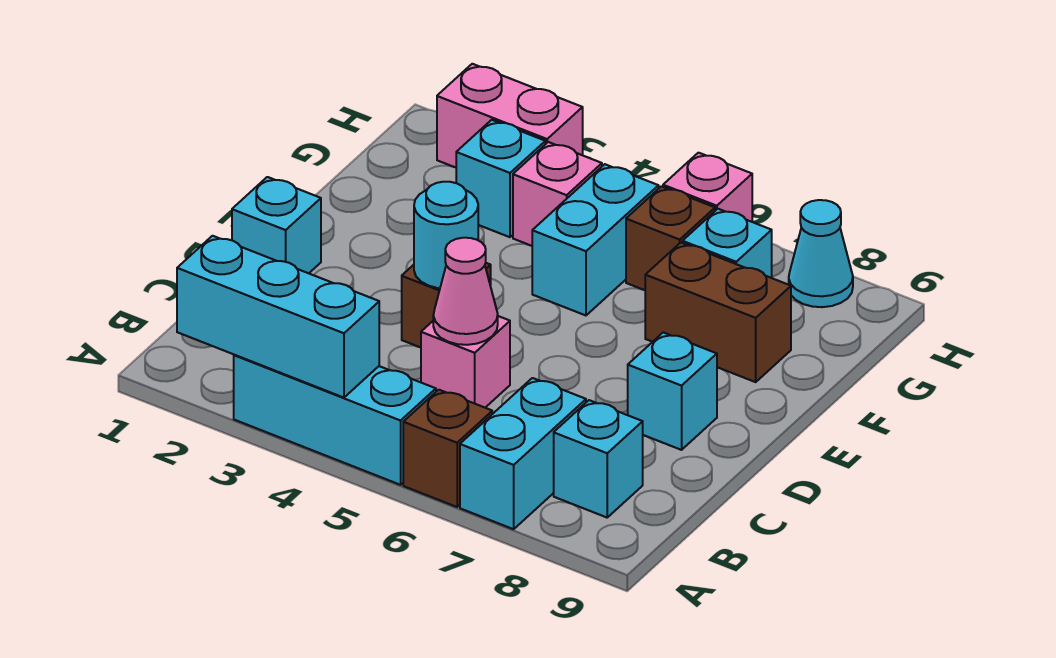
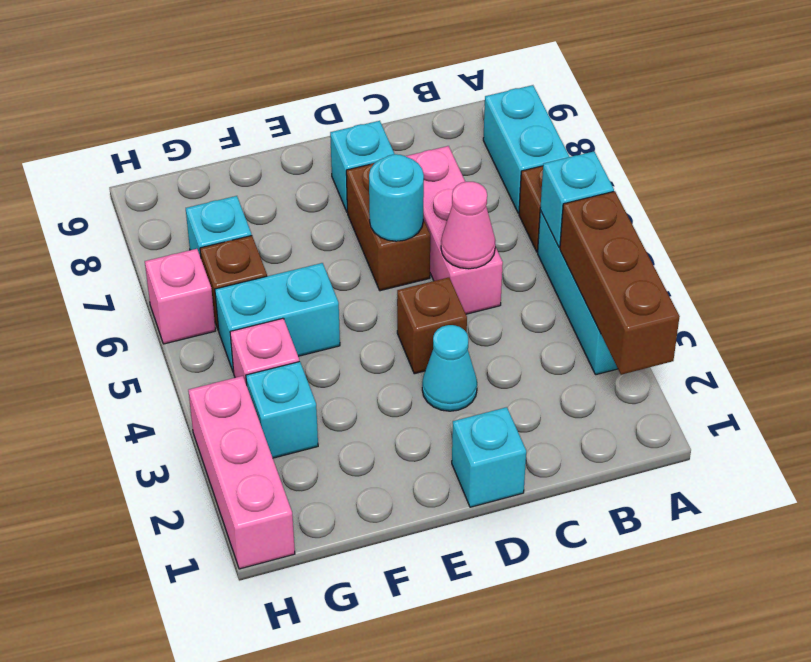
cyan 1x3 brick [177,236,379,398] -> brown 1x3 brick [560,191,680,375]
cyan 1x2 brick [460,378,586,529] -> cyan 1x2 brick turned to [483,85,569,213]
cyan 1x1 brick [554,400,643,517] -> cyan 1x1 brick moved to [540,152,614,247]
pink 1x1 brick [421,316,510,408] -> pink 1x3 brick [406,146,503,314]
cyan 1x1 round brick [414,182,478,288] -> cyan 1x1 round brick moved to [369,154,424,241]
brown 1x2 brick [645,243,791,382] -> brown 1x2 brick moved to [346,163,430,291]
pink 1x2 brick [437,64,583,168] -> pink 1x3 brick [188,376,295,569]
cyan 1x1 cone [789,200,853,307] -> cyan 1x1 cone moved to [422,325,477,411]

